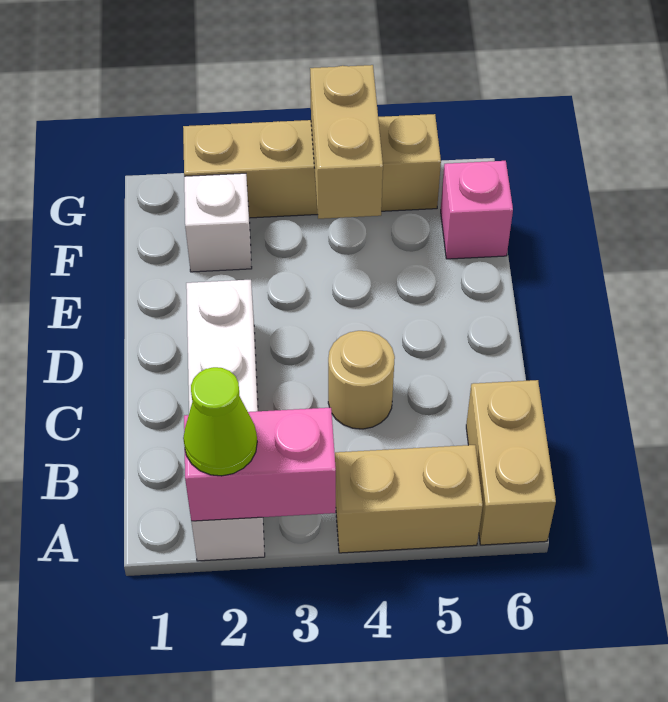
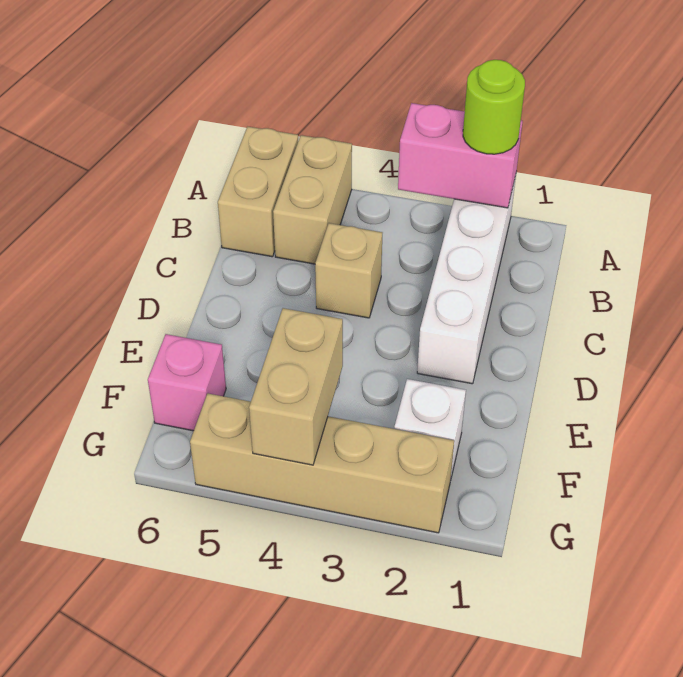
lime 1x1 cone [183,367,257,476] -> lime 1x1 round brick [463,60,525,154]
tan 1x2 brick [335,445,483,553] -> tan 1x2 brick turned to [273,135,352,264]
tan 1x1 round brick [328,331,395,429] -> tan 1x1 brick [315,223,382,318]

